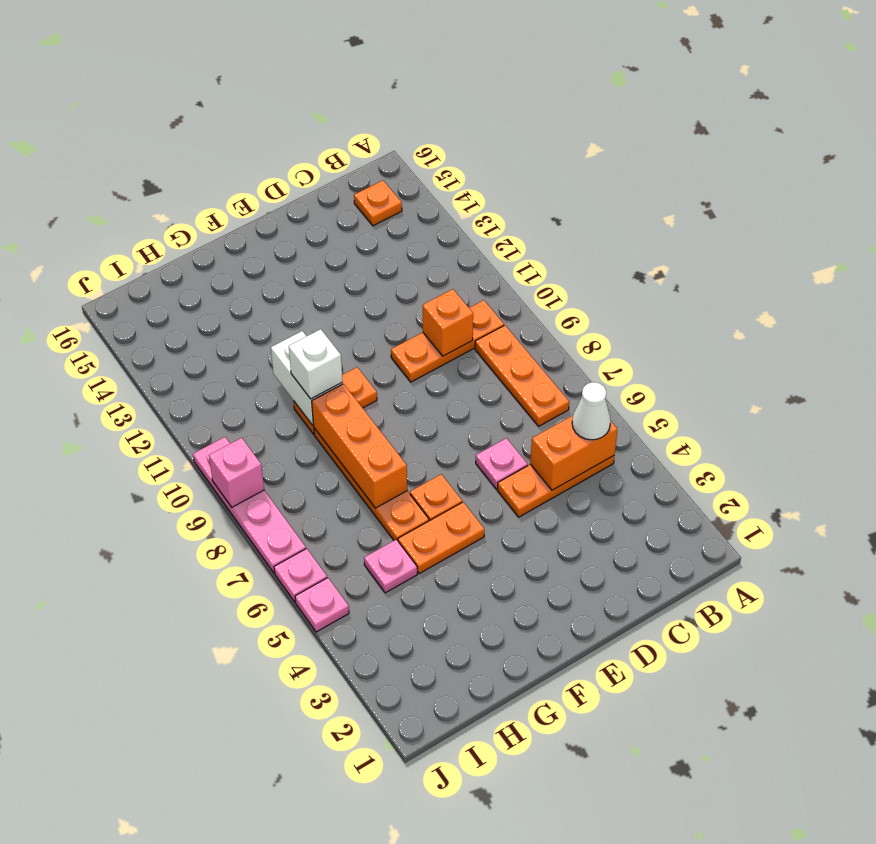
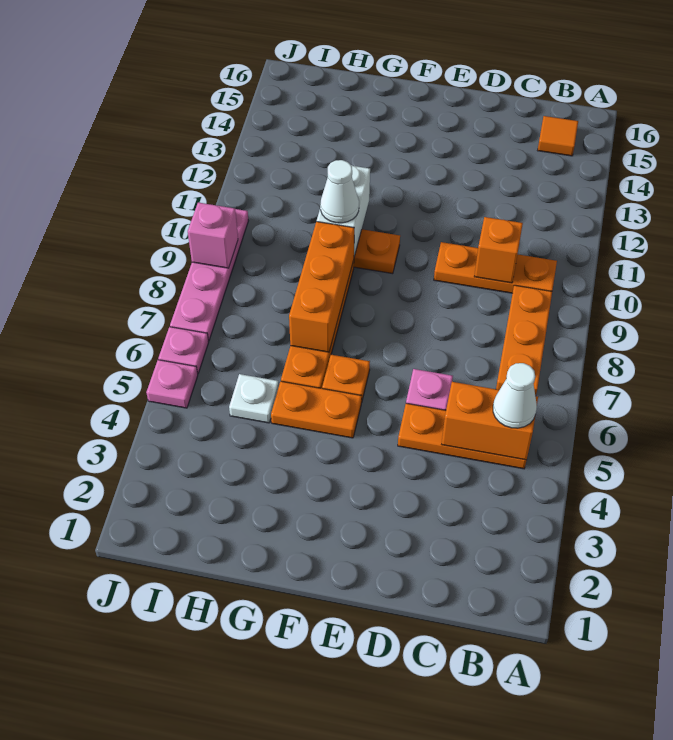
orange 1x1 plate [354,180,402,226] -> orange 1x1 tile [538,116,578,156]
white 1x1 brick [289,329,343,399] -> white 1x1 cone [320,160,359,223]
pink 1x1 plate [364,539,417,593] -> white 1x1 plate [229,374,279,423]

